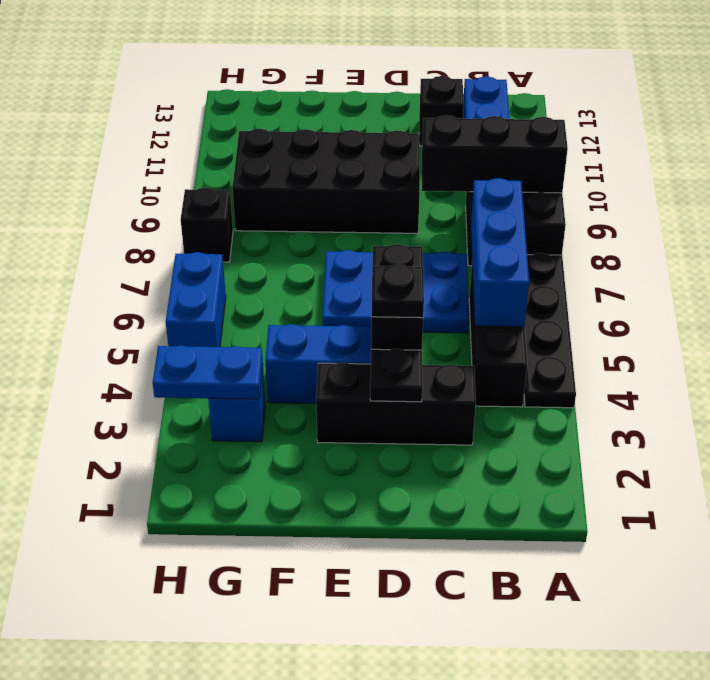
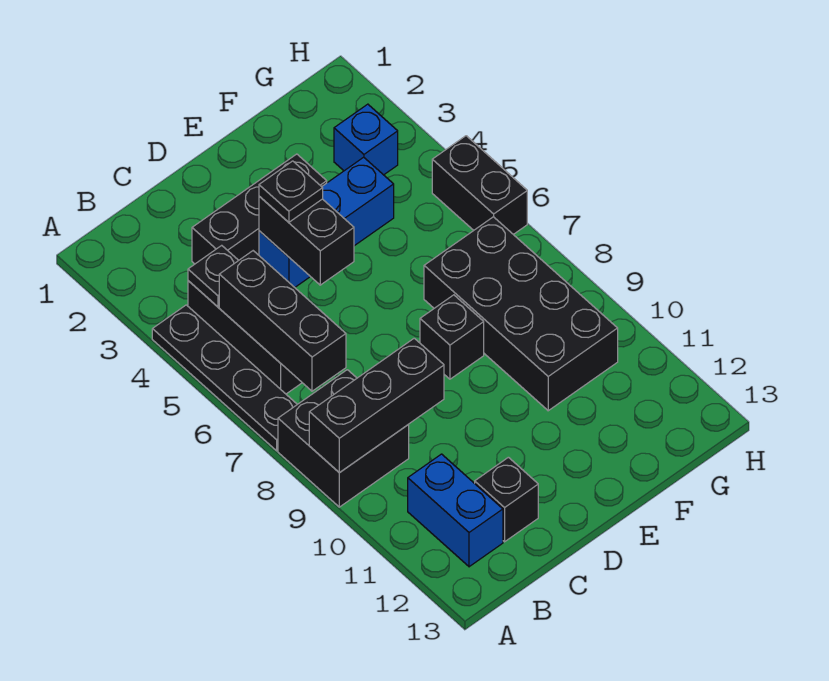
blue 1x3 brick [471,178,529,327] -> black 1x3 brick [219,251,346,391]
blue 2x3 plate [323,250,469,333] -> none
black 1x1 plate [370,349,422,402] -> black 1x1 plate moved to [188,245,239,307]
black 2x4 brick [232,129,420,233] -> black 2x4 brick turned to [424,217,618,411]
blue 1x2 plate [153,345,263,399] -> none
blue 1x2 brick [166,252,226,347] -> black 1x2 brick [432,136,527,234]
black 1x1 brick [181,188,233,262] -> black 1x1 brick moved to [420,295,484,379]

